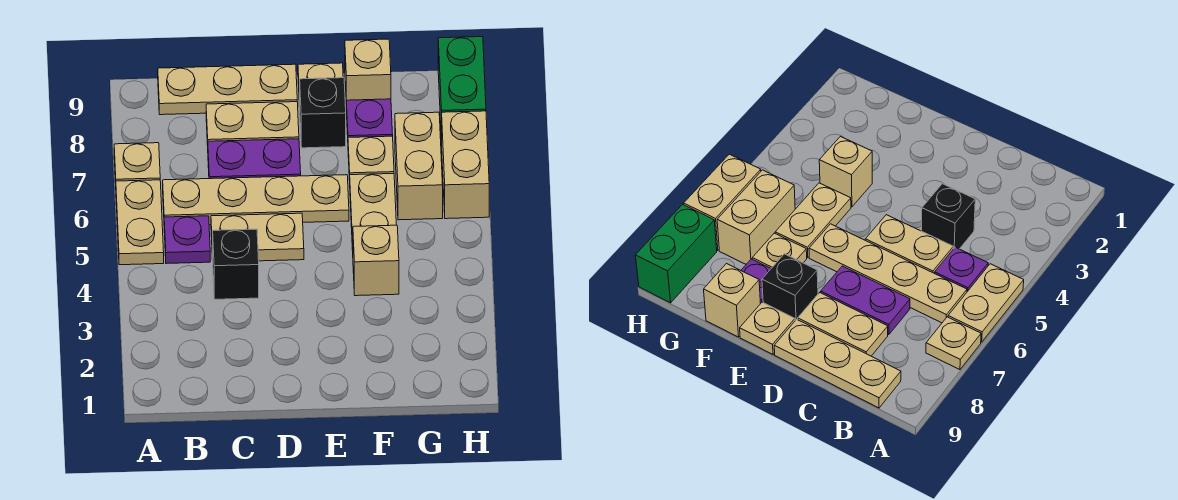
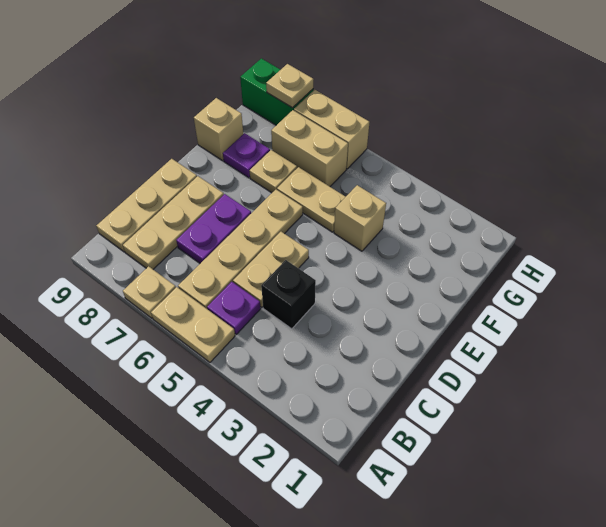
tan 1x2 plate [206,102,299,145] -> tan 1x3 plate [123,176,224,269]
black 1x1 brick [300,78,346,148] -> none
tan 1x1 plate [298,63,343,107] -> tan 1x1 plate moved to [266,64,314,108]

